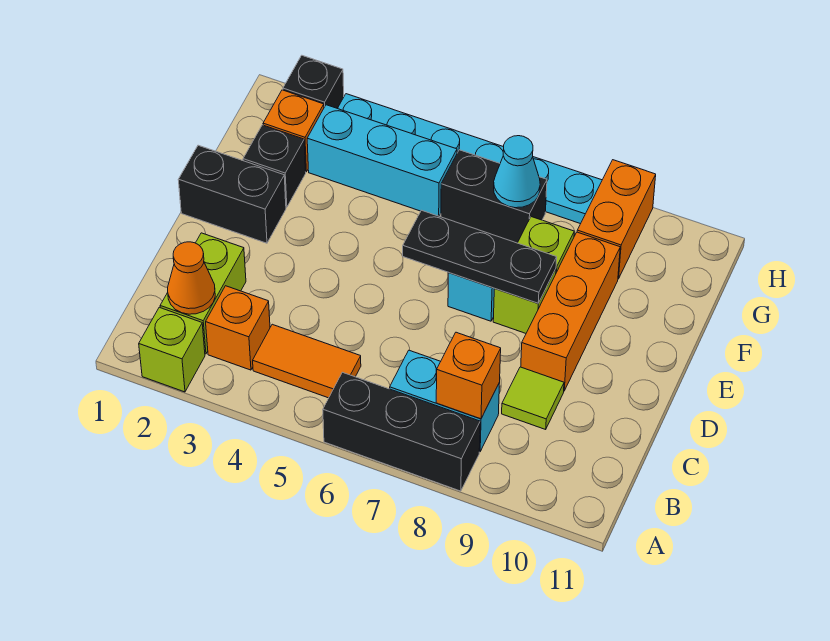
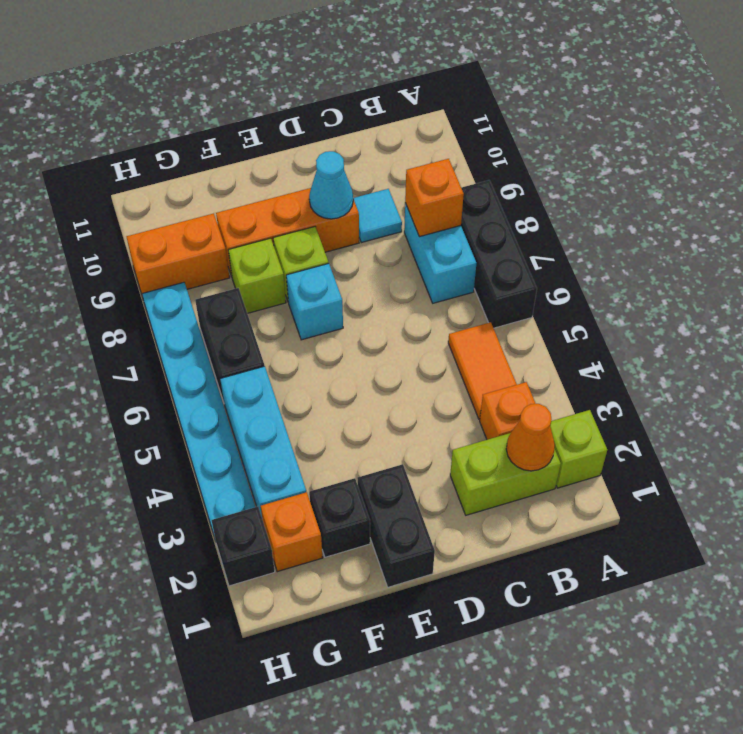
lime 1x1 tile [502,367,564,429] -> cyan 1x1 tile [353,189,402,243]
black 1x3 plate [403,210,557,303] -> none
cyan 1x1 cone [494,136,540,208] -> cyan 1x1 cone moved to [309,151,353,219]

